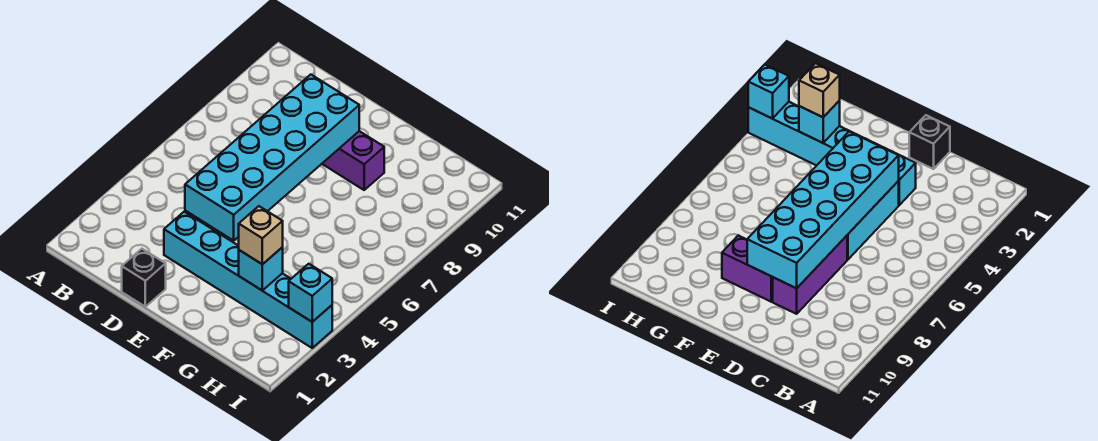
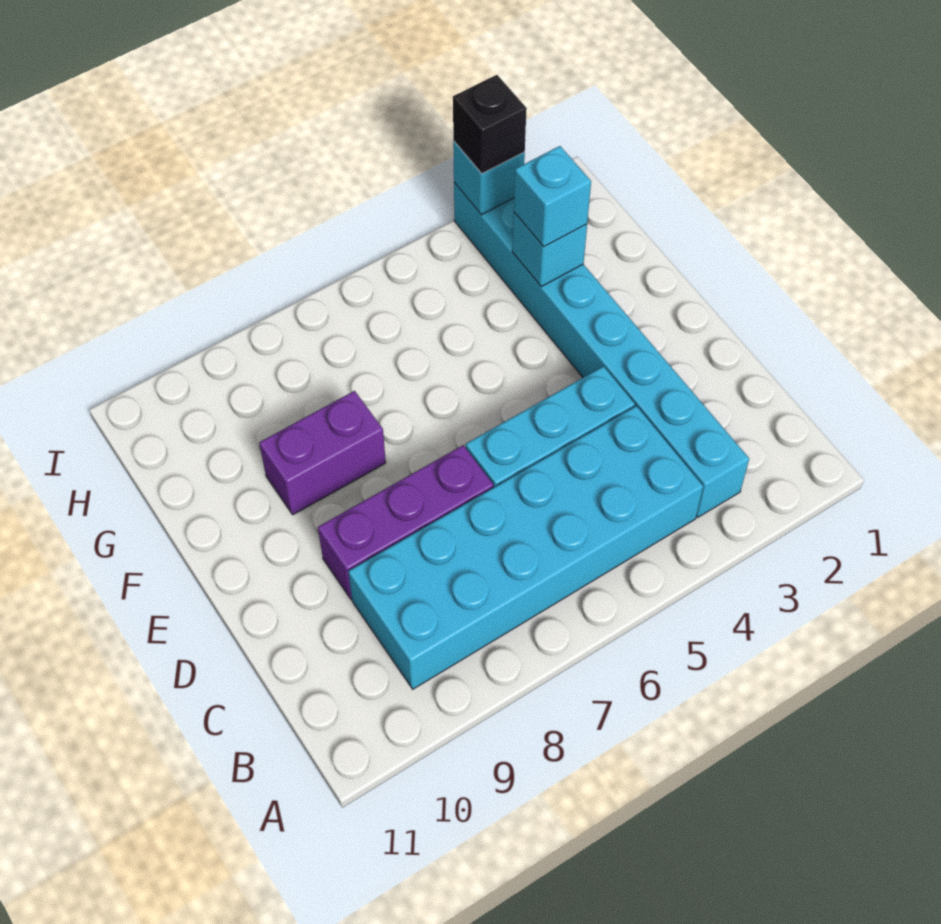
black 1x1 brick [122,249,166,307] -> black 1x1 brick moved to [453,75,527,174]
cyan 1x6 brick [164,212,332,348] -> cyan 1x8 brick [454,183,749,517]
cyan 2x6 brick [185,75,359,241] -> cyan 2x6 brick moved to [348,406,703,689]
purple 1x2 brick [322,131,384,190] -> purple 1x2 brick turned to [259,391,386,515]
tan 1x1 brick [239,206,283,264] -> cyan 1x1 brick [514,146,591,247]

